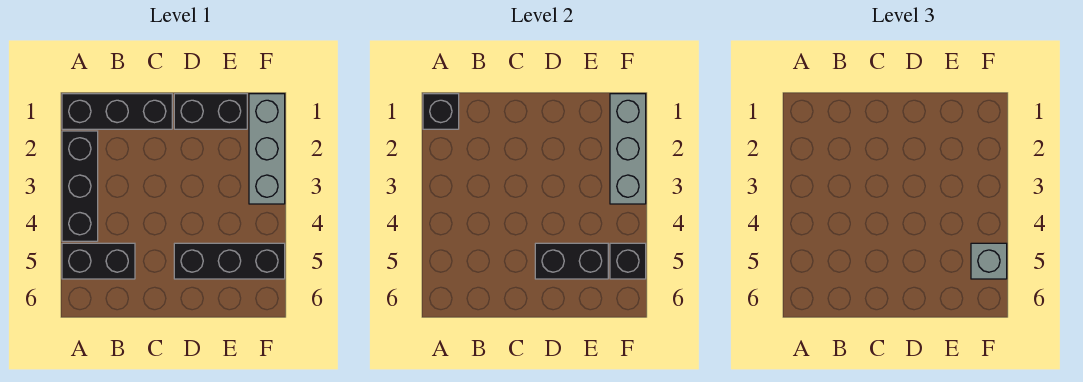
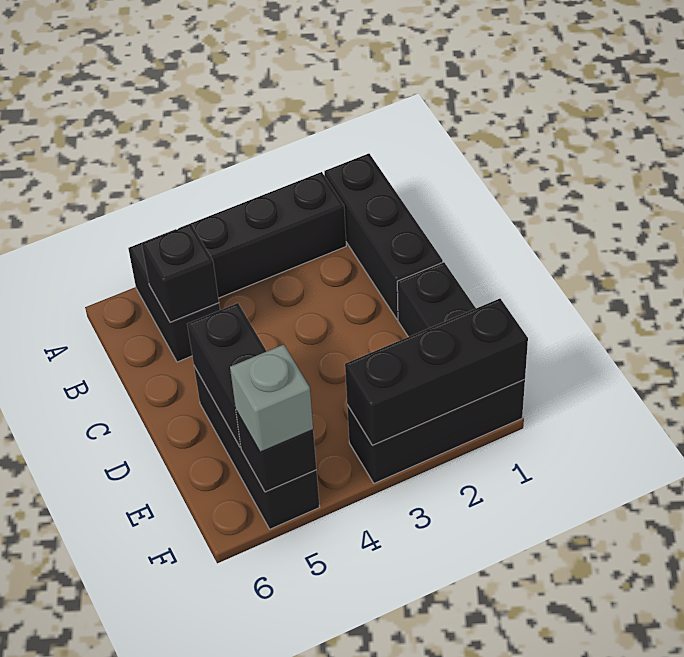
black 1x1 brick [423,94,459,129] -> black 1x1 brick moved to [142,224,219,322]
grey 1x3 brick [249,94,285,204] -> black 1x3 brick [347,380,525,483]
grey 1x3 brick [610,94,646,204] -> black 1x3 brick [345,299,528,445]

